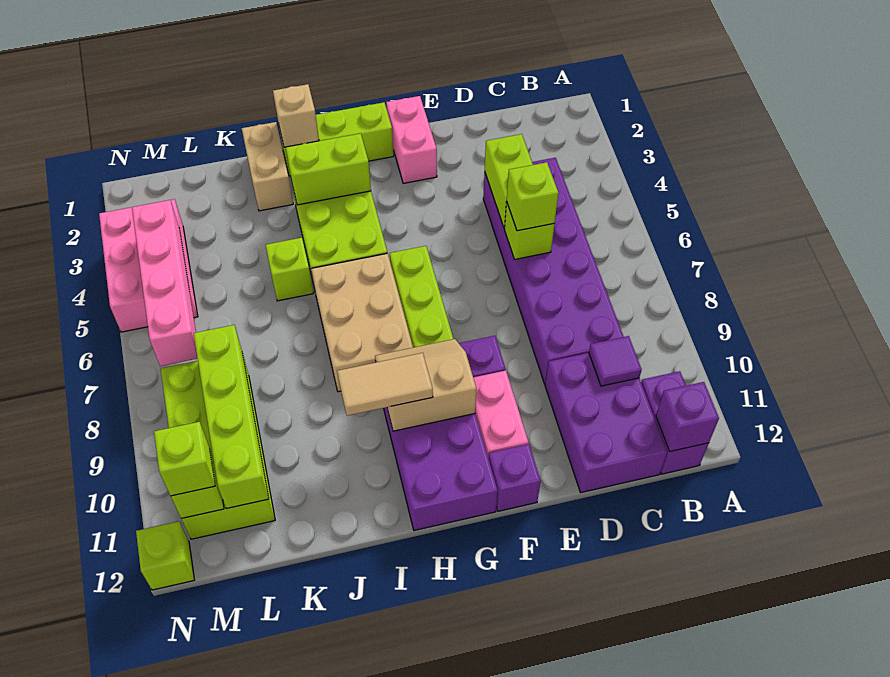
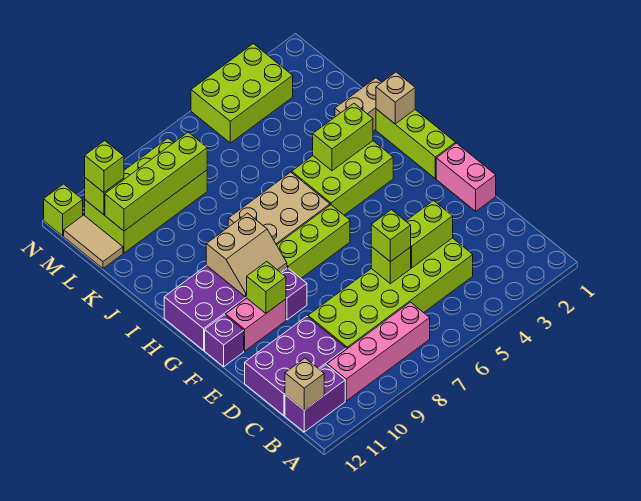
purple 1x1 brick [656,382,719,451] -> tan 1x1 brick [285,358,324,410]
purple 2x6 brick [483,158,624,384] -> lime 2x6 brick [308,238,473,349]
purple 1x1 tile [589,336,642,386] -> none
pink 1x2 brick [386,96,437,183] -> pink 1x2 brick turned to [436,143,496,211]
tan 2x2 slope [375,339,476,431] -> tan 2x2 slope turned to [206,213,287,297]
lime 1x2 brick [286,133,371,205] -> lime 1x2 brick turned to [313,103,373,171]
tan 1x2 tile [337,353,433,416] -> tan 1x2 tile moved to [64,215,123,269]
lime 1x1 brick [266,238,313,301] -> lime 1x1 brick moved to [247,262,286,313]
pink 2x3 brick [99,199,198,332] -> lime 2x3 brick [191,44,293,143]
pink 1x4 brick [132,200,197,366] -> pink 1x4 brick moved to [327,302,430,401]

